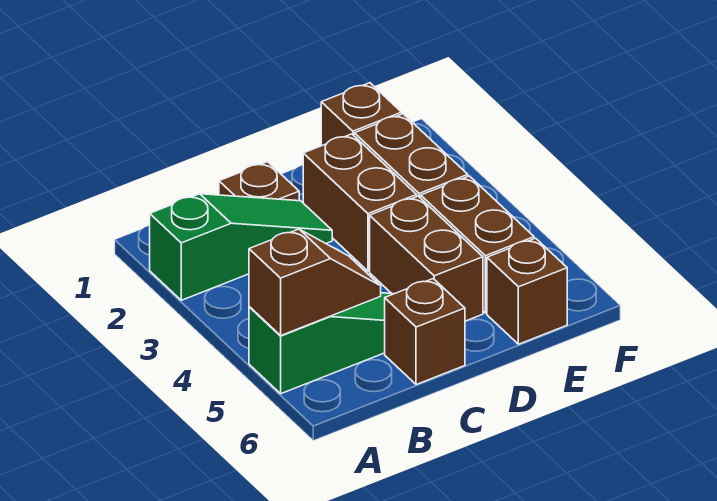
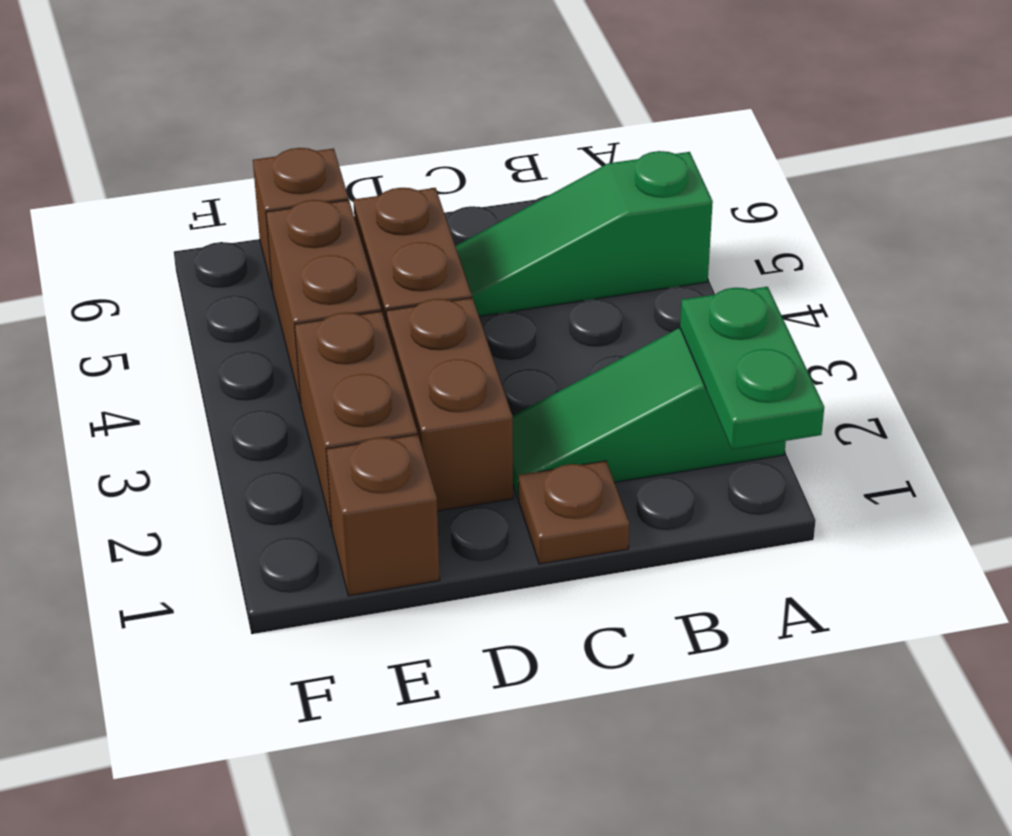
none -> green 1x2 plate [680,287,824,449]
brown 1x2 slope [249,229,381,335] -> none
brown 1x1 brick [385,279,465,385] -> none

